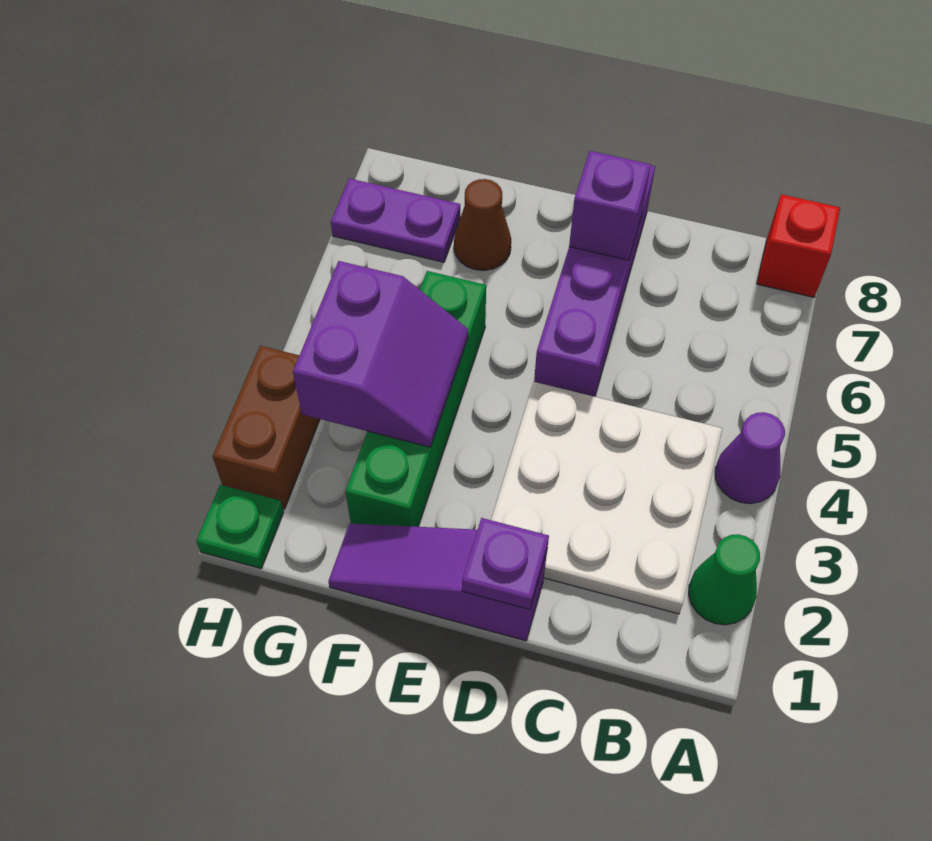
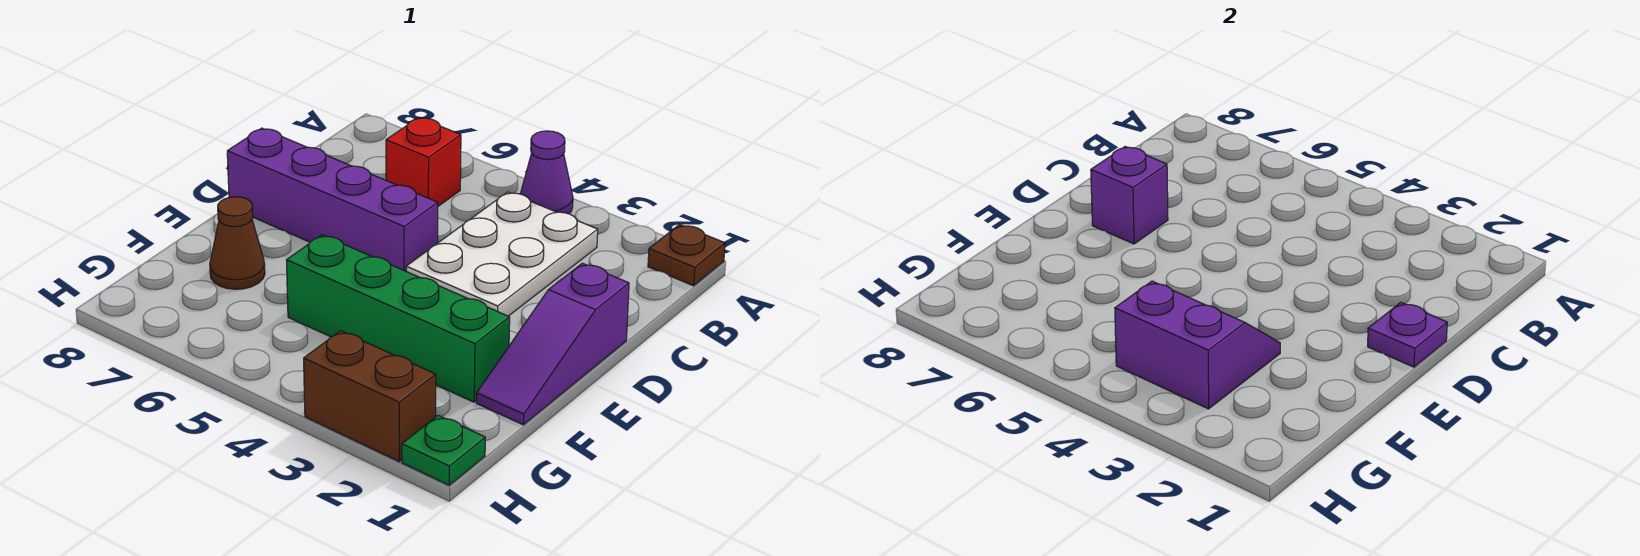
none -> brown 1x1 plate [648,224,725,286]
green 1x1 cone [689,534,760,625] -> none
red 1x1 brick [757,194,840,297] -> red 1x1 brick moved to [386,117,461,206]
white 3x3 plate [491,382,722,614] -> white 2x3 plate [406,192,598,316]
purple 1x2 plate [331,178,460,262] -> none

